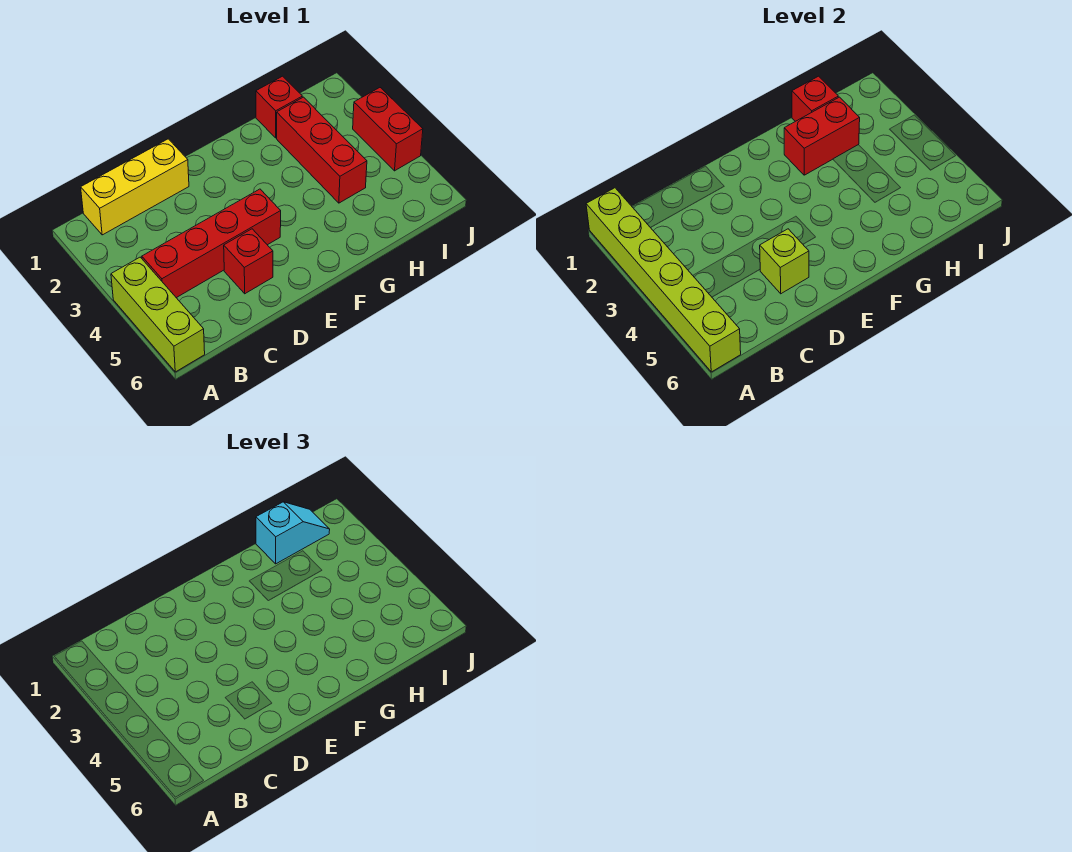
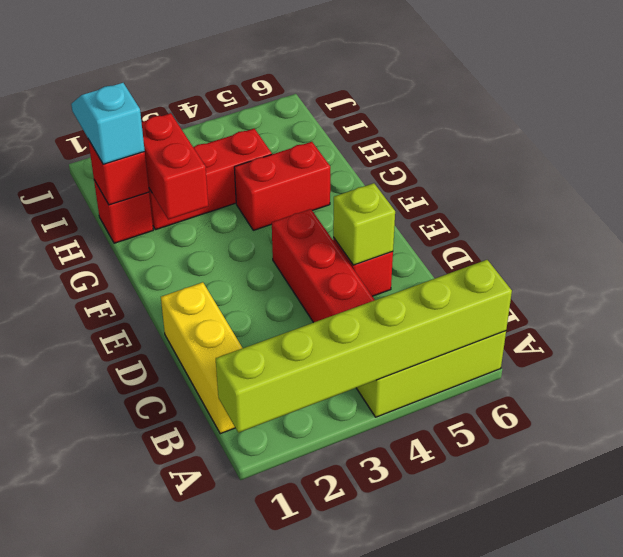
red 1x2 brick [353,88,423,171] -> red 1x2 brick moved to [234,142,330,230]

